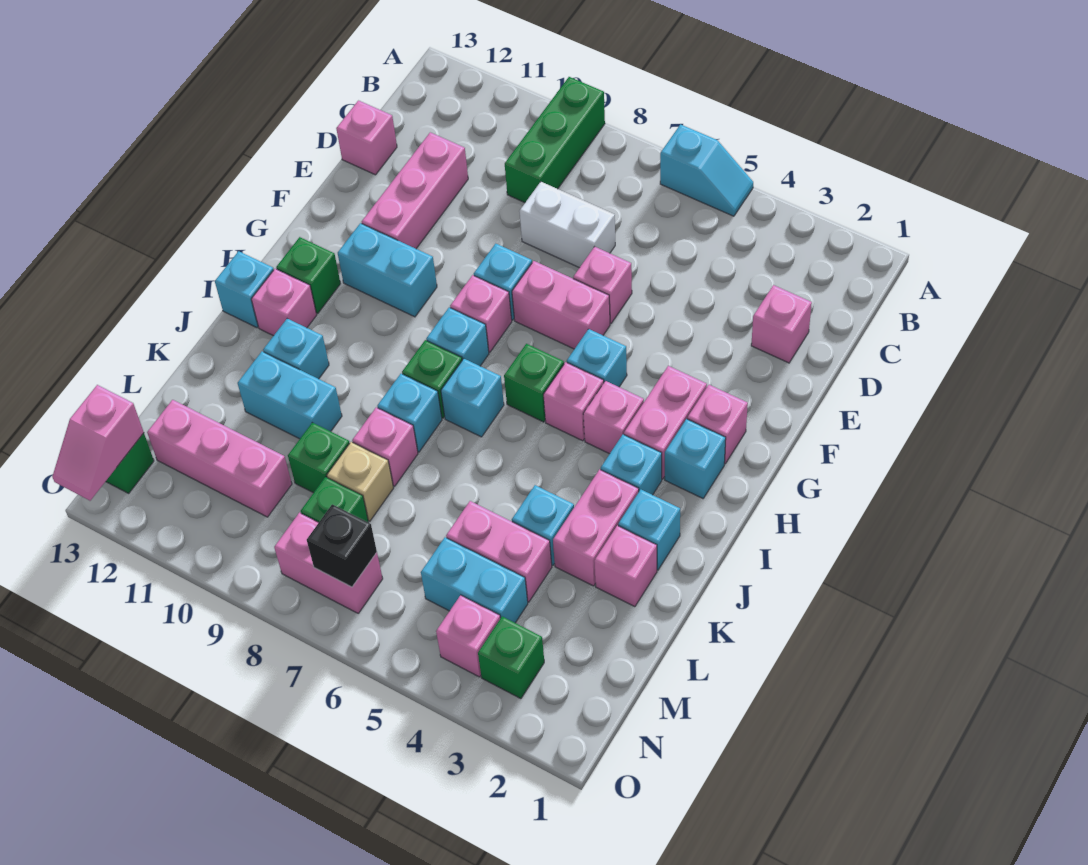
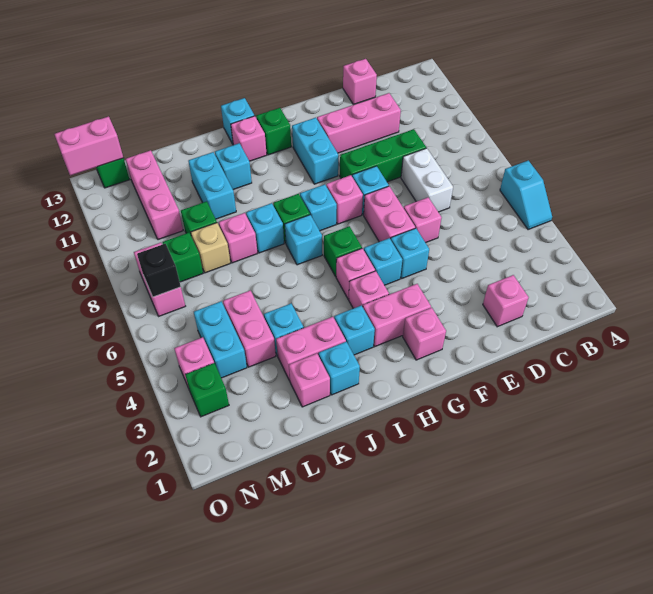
green 1x3 brick [505,77,605,203] -> green 1x3 brick moved to [340,129,426,182]
cyan 1x1 brick [665,419,726,498] -> cyan 1x1 brick moved to [391,228,429,279]
pink 1x2 slope [52,385,144,501] -> pink 1x2 brick [54,116,123,175]

